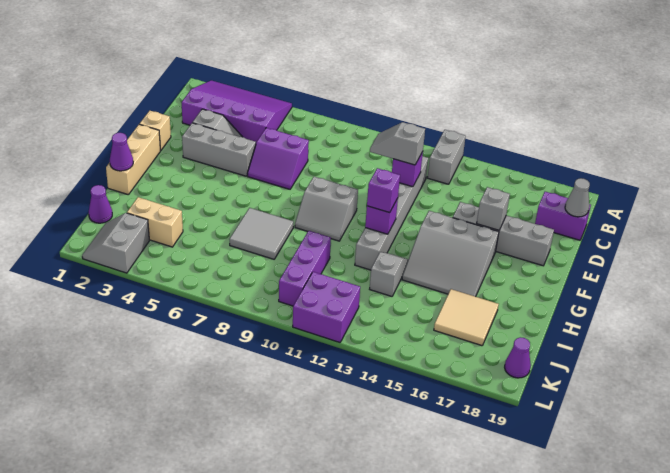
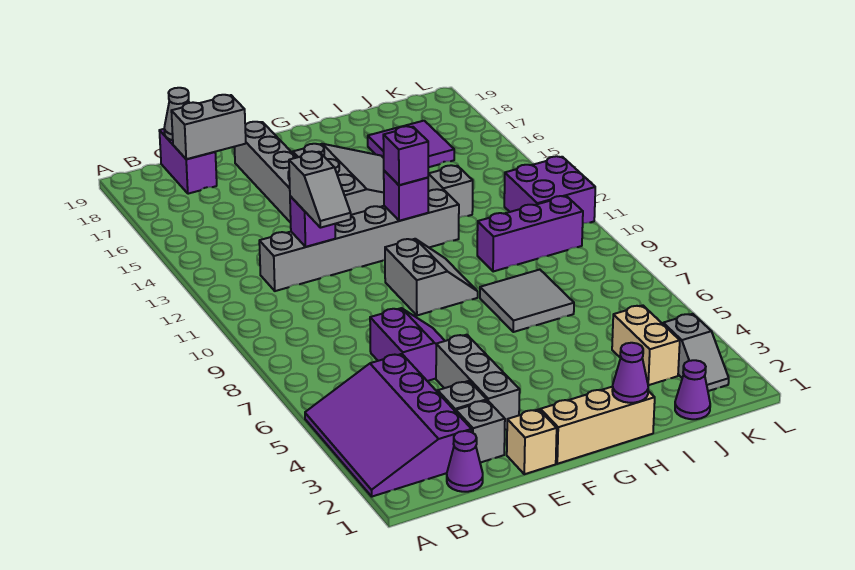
grey 1x2 brick [428,130,466,184] -> grey 1x2 brick moved to [171,95,246,159]
grey 1x1 brick [477,187,510,230] -> grey 1x1 brick moved to [456,400,505,463]
tan 2x2 tile [434,289,499,346] -> purple 2x2 tile [368,121,454,167]
grey 2x2 slope [82,213,149,273] -> grey 1x2 slope [663,314,729,391]
purple 1x1 cone [505,337,531,378] -> purple 1x1 cone moved to [447,431,483,492]

